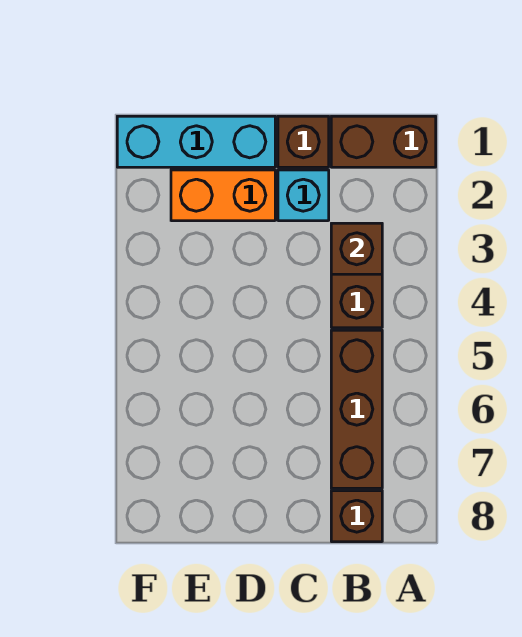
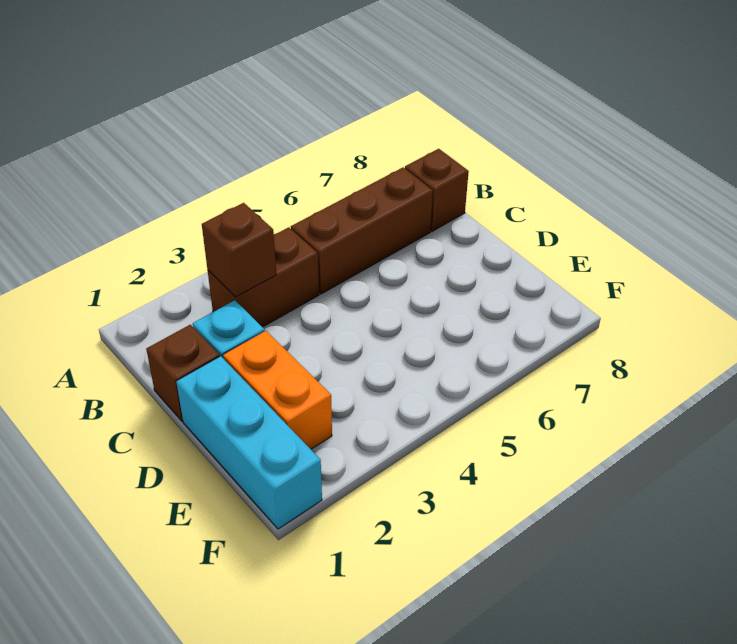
brown 1x2 brick [331,116,436,167] -> none

